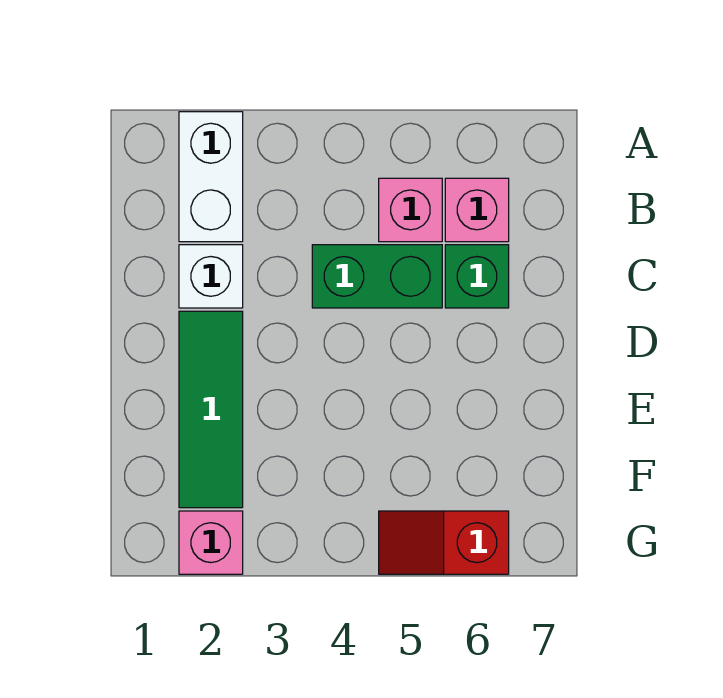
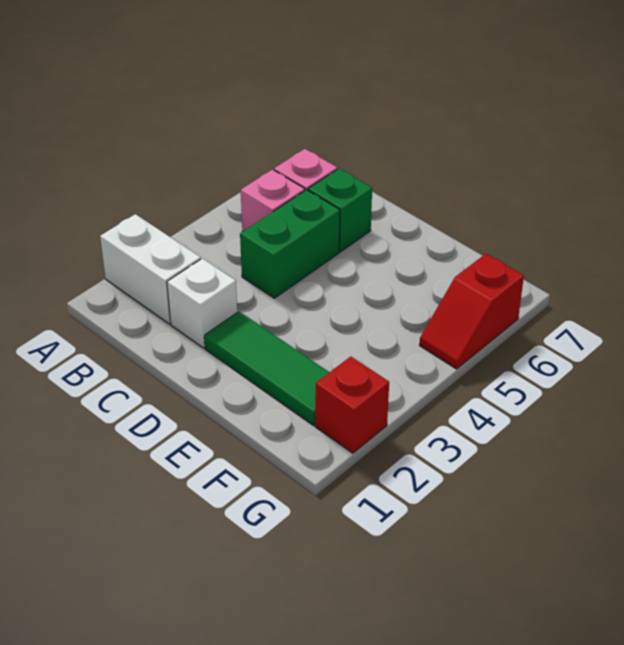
pink 1x1 brick [179,511,243,574] -> red 1x1 brick [315,356,389,453]

